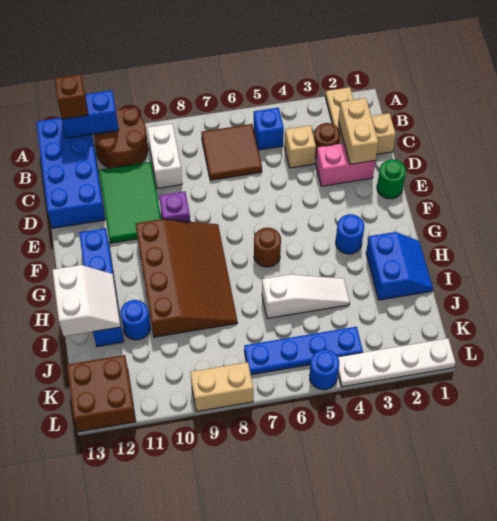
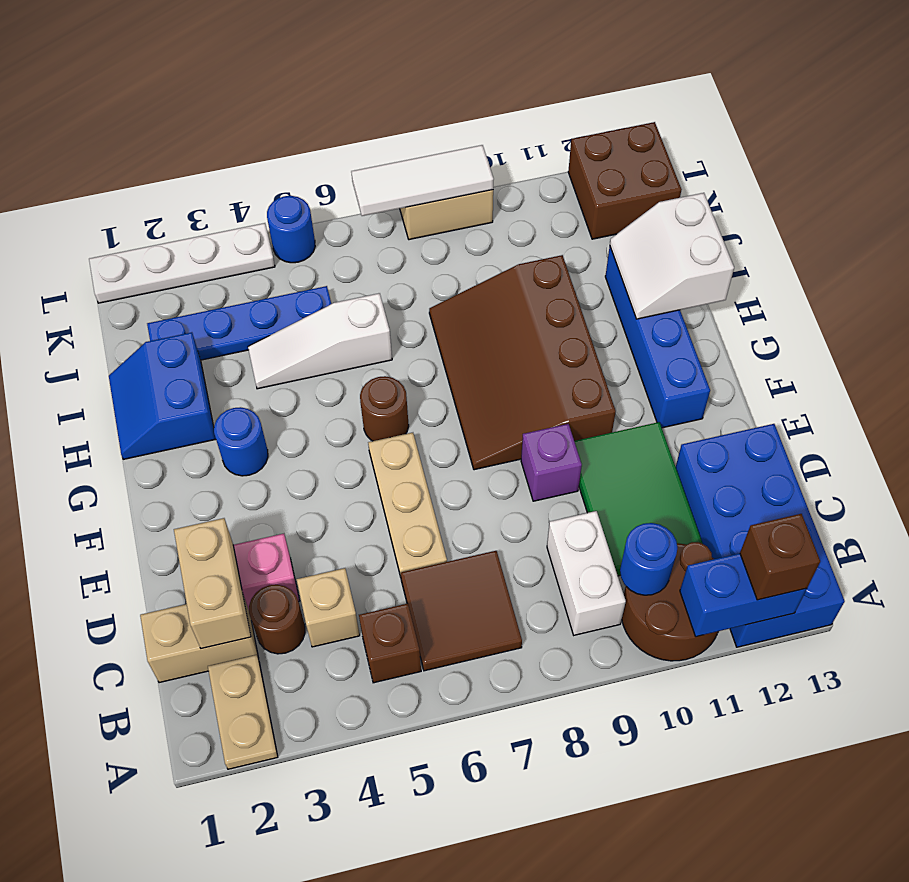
blue 1x1 brick [254,108,284,150] -> brown 1x1 brick [359,604,421,683]
none -> tan 1x3 plate [368,433,447,577]
green 1x1 round brick [377,159,406,199] -> none
blue 1x1 round brick [120,300,150,340] -> blue 1x1 round brick moved to [620,523,677,595]
blue 1x4 plate [244,327,363,375] -> blue 1x4 plate moved to [147,286,331,360]
none -> white 1x3 tile [351,145,494,216]

